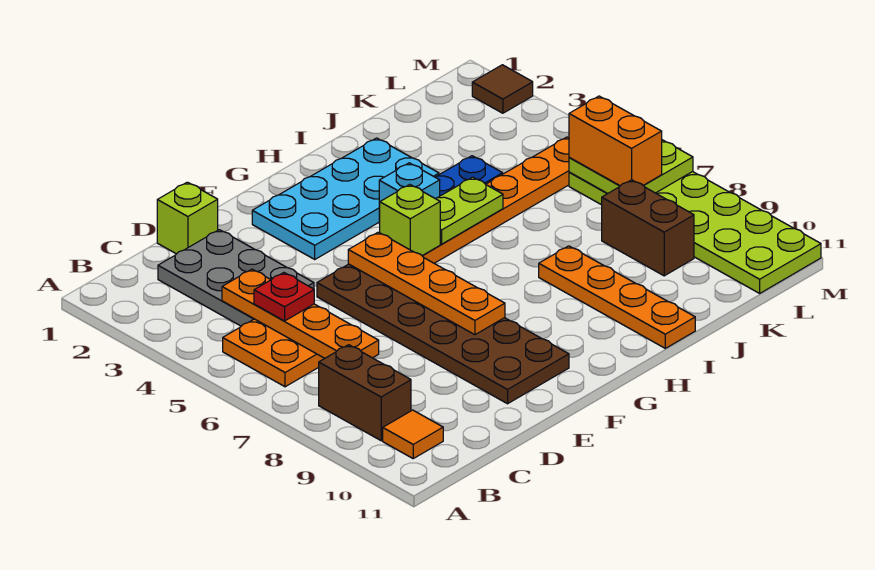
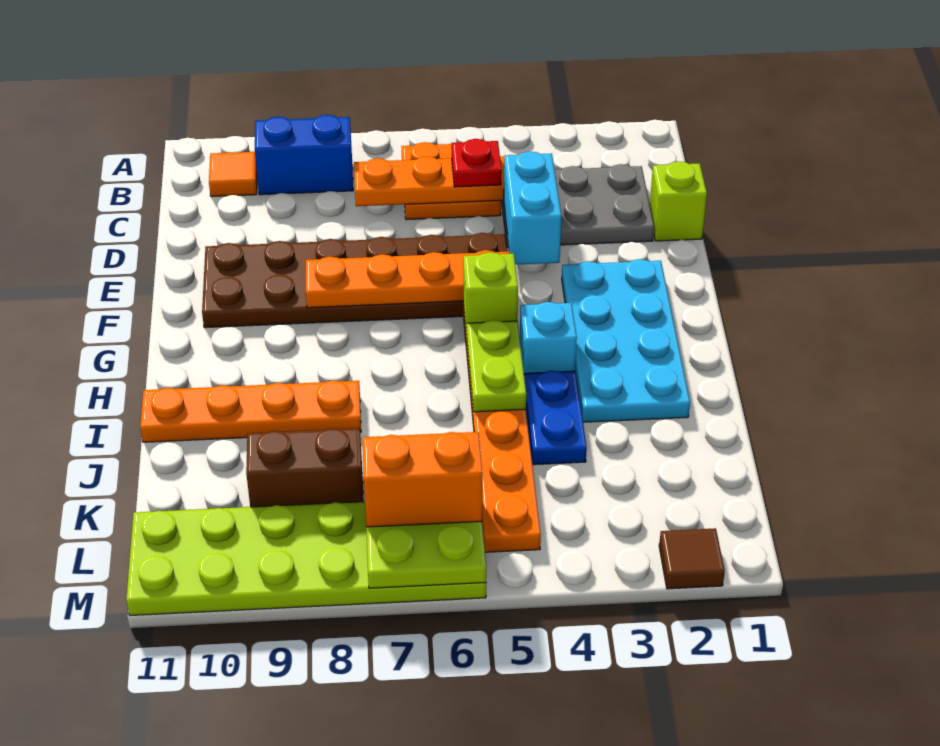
brown 1x2 brick [319,345,411,441] -> blue 1x2 brick [255,115,353,195]
none -> cyan 1x2 brick [503,151,562,265]

